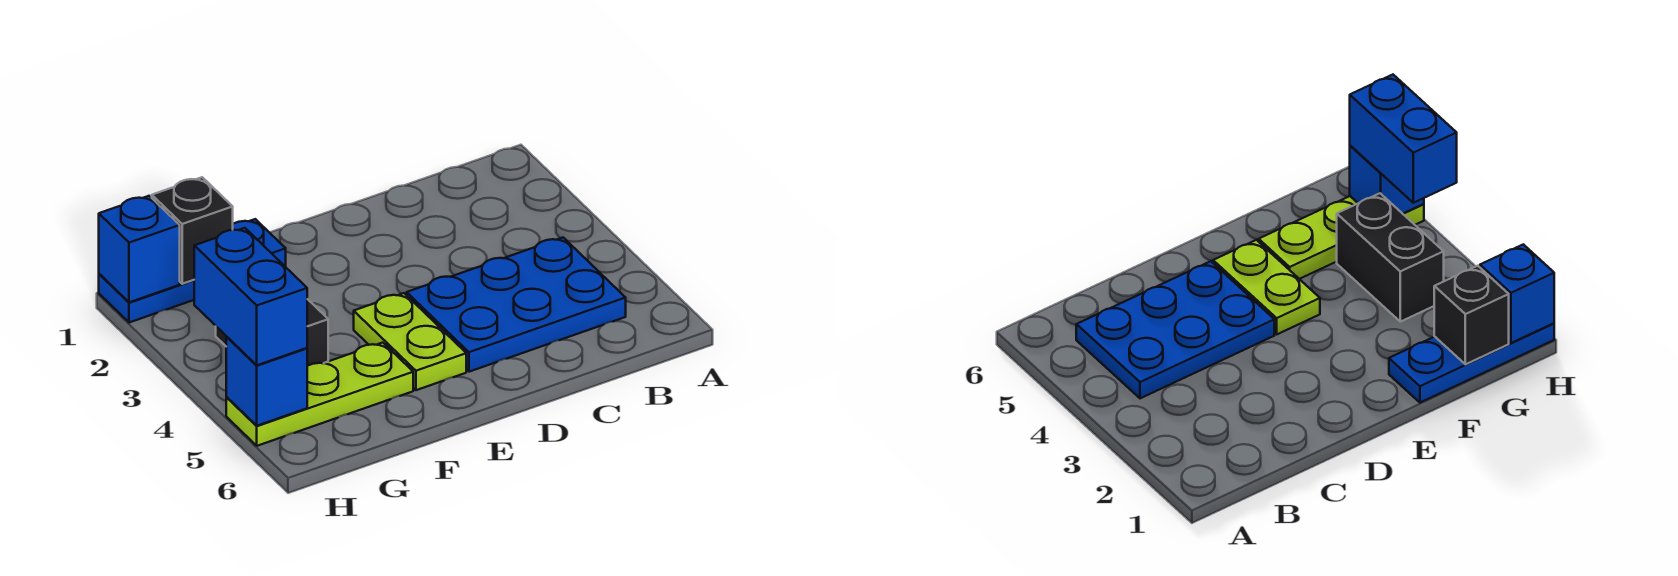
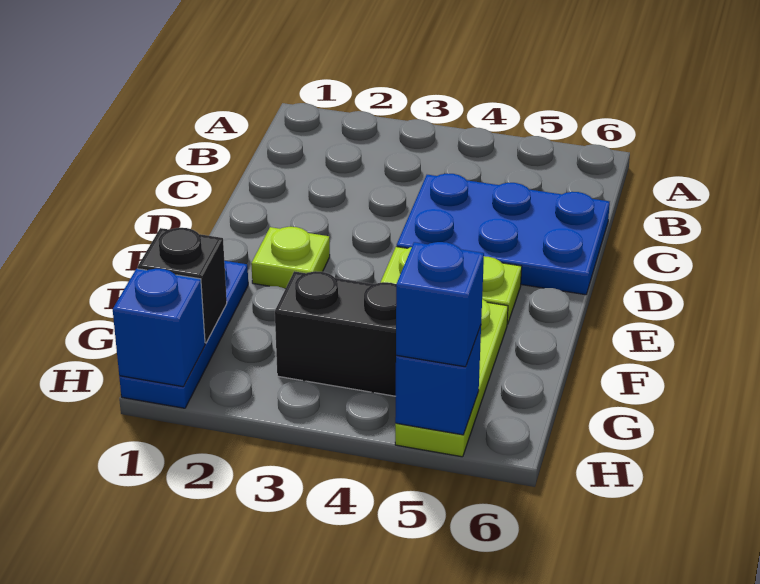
blue 2x3 plate [407,238,626,372] -> blue 2x3 plate turned to [397,174,610,295]
none -> lime 1x1 plate [251,227,330,289]
blue 1x2 brick [194,228,307,365] -> blue 1x1 brick [396,242,484,367]

